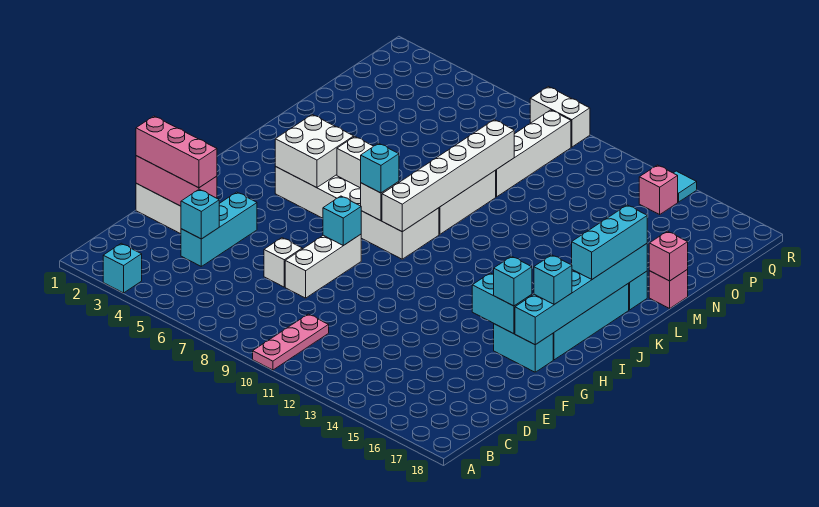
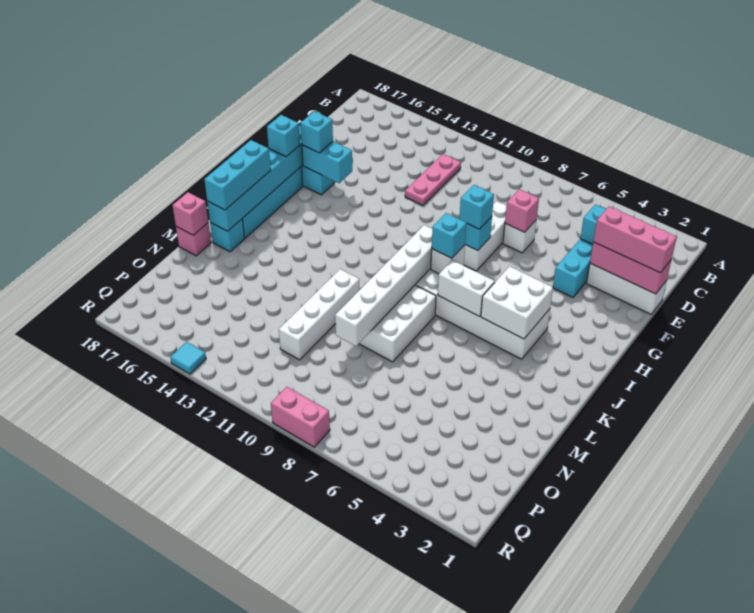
cyan 1x1 brick [103,243,142,293] -> cyan 1x1 brick moved to [459,185,494,229]
pink 1x3 plate [253,314,329,370] -> pink 1x3 plate moved to [405,154,461,205]
white 1x4 brick [495,110,571,197] -> white 1x4 brick moved to [279,269,359,360]
pink 1x1 brick [639,165,678,214] -> pink 1x1 brick moved to [505,189,539,232]
white 1x2 brick [530,87,590,147] -> pink 1x2 brick [271,387,330,447]

